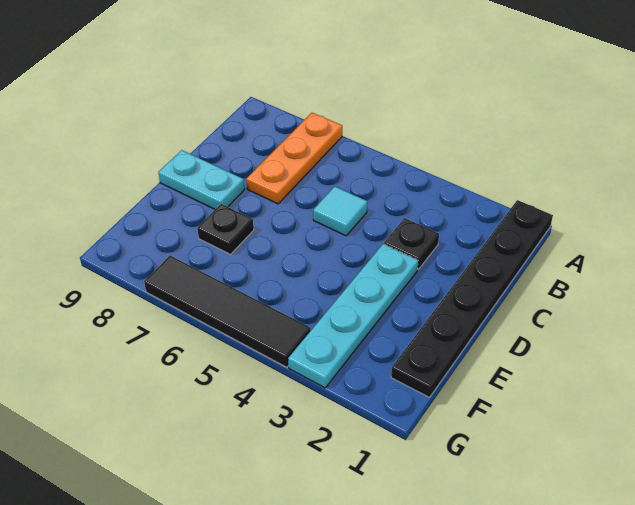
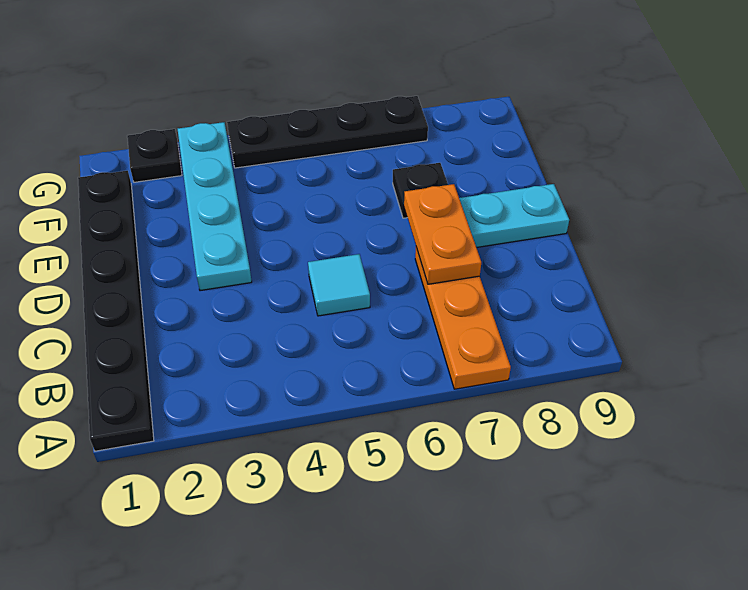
black 1x1 plate [384,218,439,269] -> black 1x1 plate moved to [127,129,182,182]
none -> orange 1x2 plate [404,184,481,284]
black 1x4 tile [144,256,311,367] -> black 1x4 plate [227,96,428,168]

